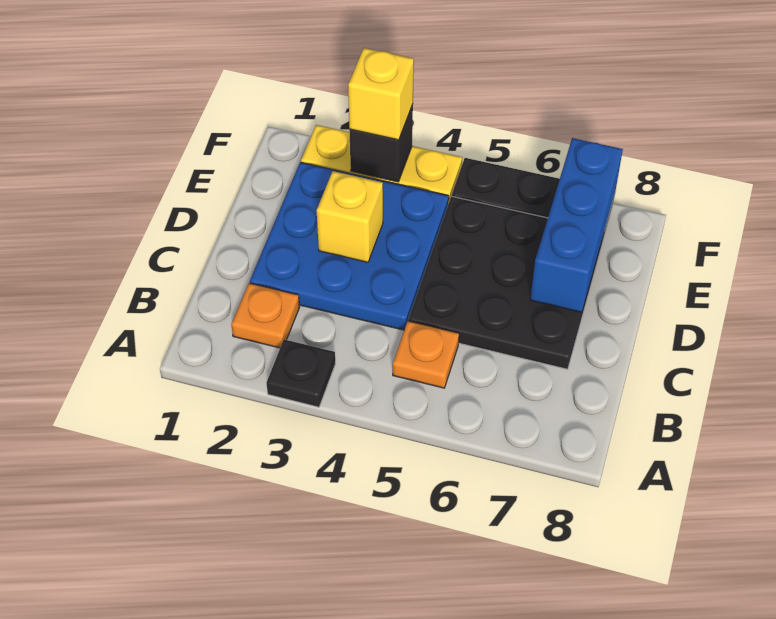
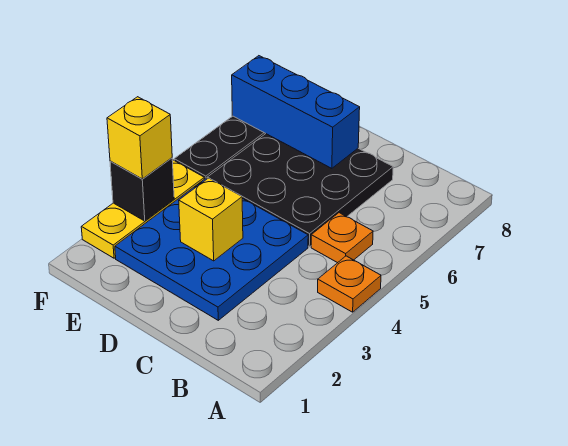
black 1x1 plate [267,339,335,407] -> none
orange 1x1 plate [231,283,300,348] -> orange 1x1 plate moved to [318,256,381,312]

